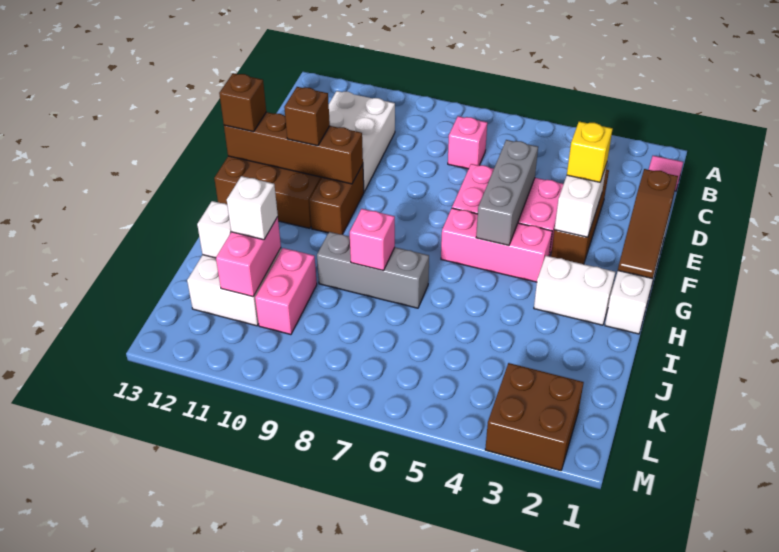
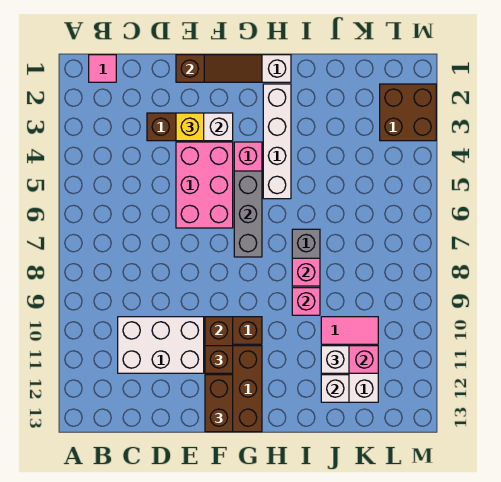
pink 1x1 brick [448,116,487,169] -> pink 1x1 brick moved to [292,288,320,315]
grey 1x3 brick [476,140,538,245] -> grey 1x3 brick turned to [234,171,262,257]
brown 1x1 brick [219,73,266,132] -> brown 1x2 brick [205,375,233,432]
white 1x2 brick [534,256,615,325] -> white 1x4 brick [263,84,291,199]
pink 1x2 brick [255,248,317,335] -> pink 1x2 tile [321,317,378,344]

